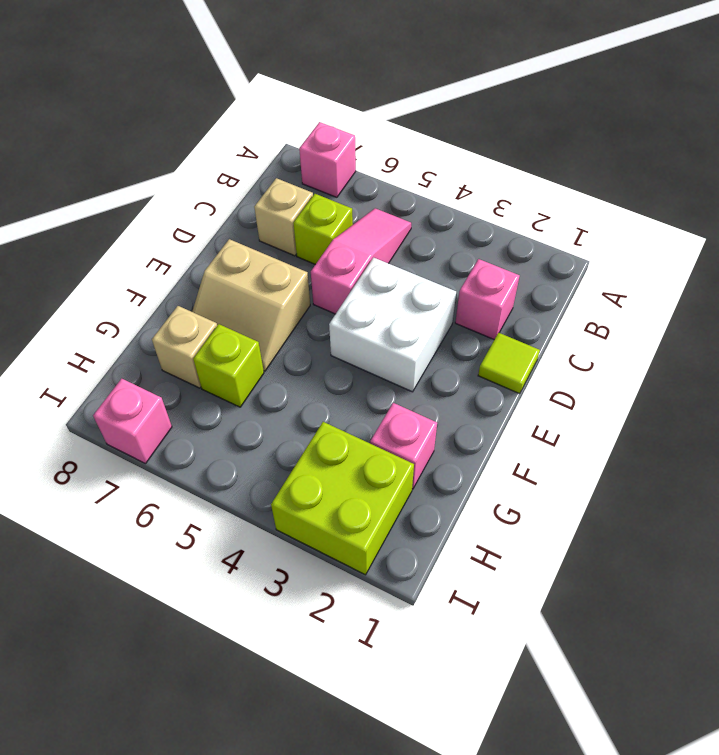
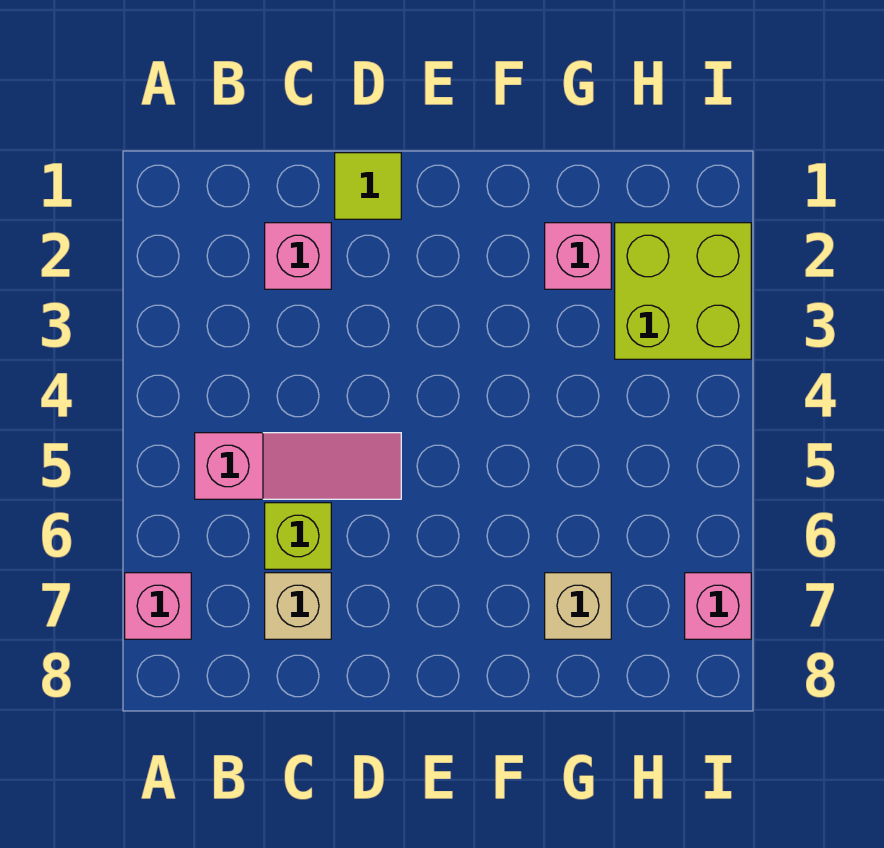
pink 1x3 slope [311,208,411,314] -> pink 1x3 slope turned to [195,433,401,499]
white 2x2 brick [329,258,456,392] -> none
tan 2x2 slope [192,239,310,371] -> none
lime 1x1 brick [193,324,264,407] -> none

